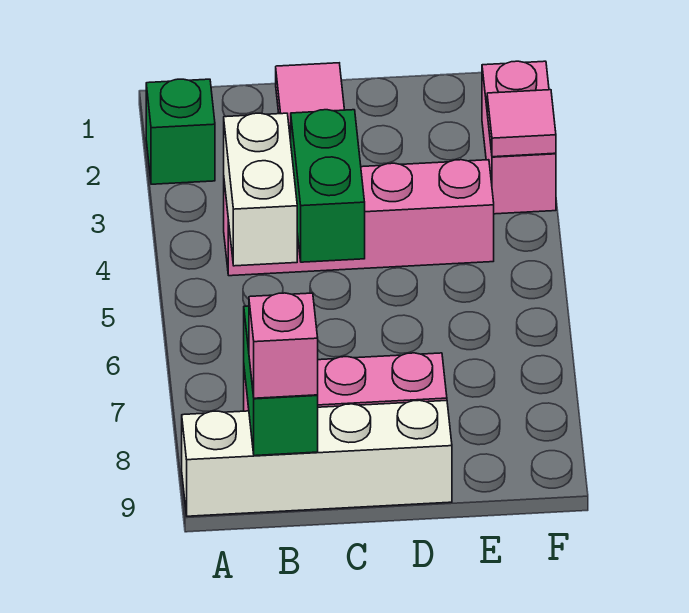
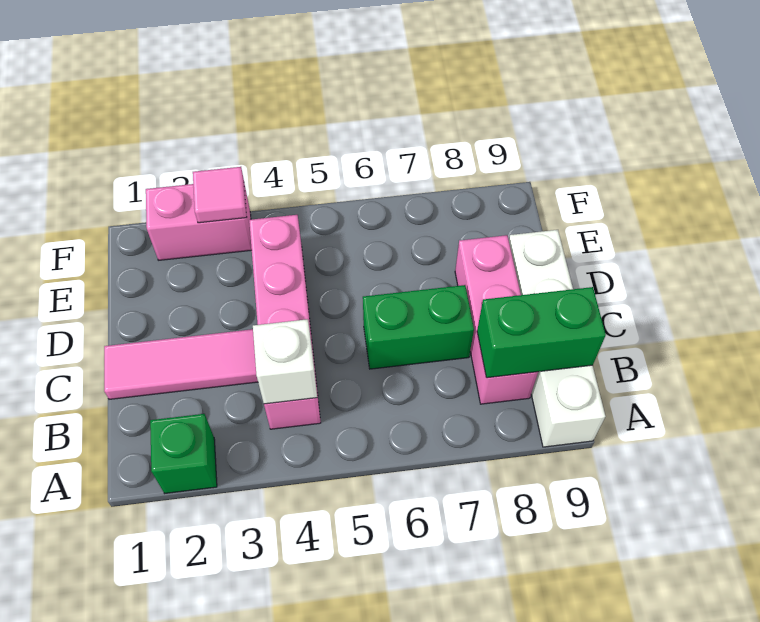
white 1x2 brick [224,113,297,266] -> white 1x1 brick [253,319,317,404]
pink 1x1 brick [249,293,318,398] -> none
green 1x2 brick [291,110,365,262] -> green 1x2 brick moved to [363,285,474,369]

